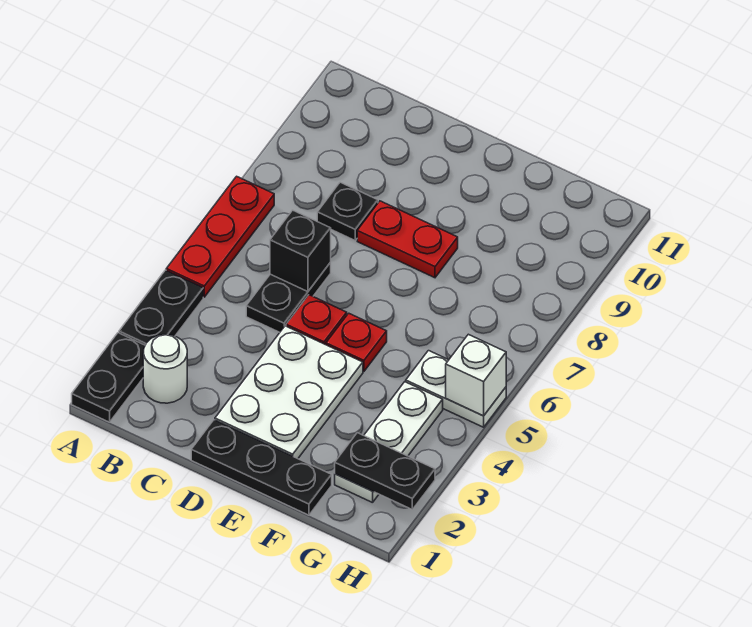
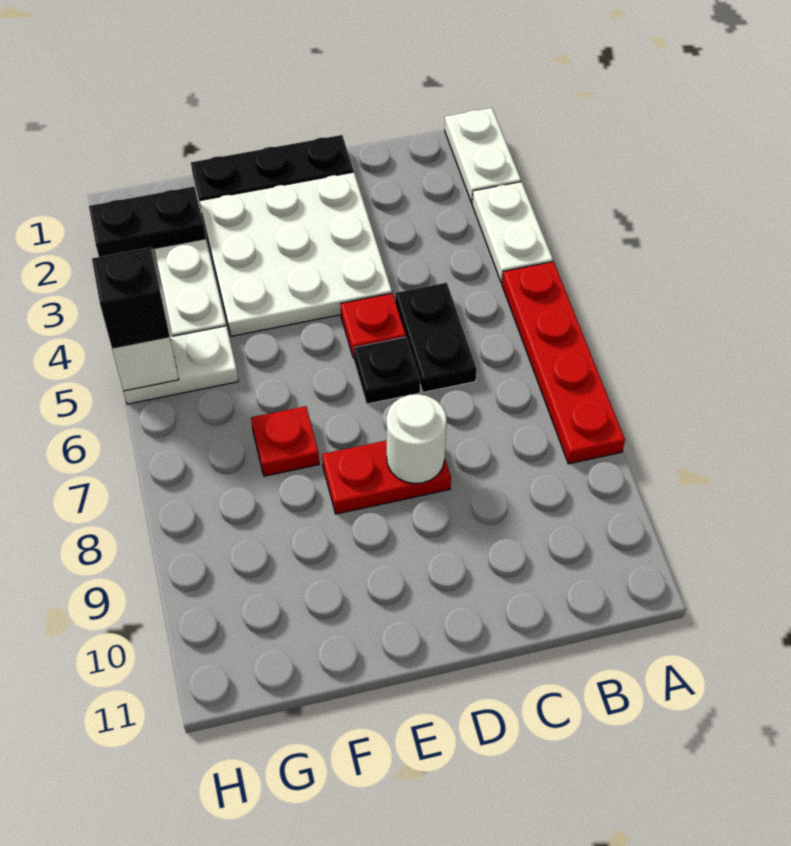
black 1x2 plate [72,333,145,422] -> white 1x2 plate [445,108,521,203]
black 1x2 plate [119,270,203,345] -> white 1x2 plate [472,182,553,283]
red 1x3 plate [166,176,274,297] -> red 1x4 plate [502,262,625,464]
white 1x1 round brick [143,335,187,403] -> white 1x1 round brick moved to [386,394,447,483]
black 1x1 brick [270,210,331,292] -> black 1x1 brick moved to [92,247,170,349]
black 1x1 plate [317,182,378,240] -> black 1x1 plate moved to [353,337,420,404]
white 2x3 plate [215,326,363,459] -> white 3x3 plate [200,172,392,336]
red 1x1 plate [326,313,387,372] -> red 1x1 plate moved to [251,406,319,476]

